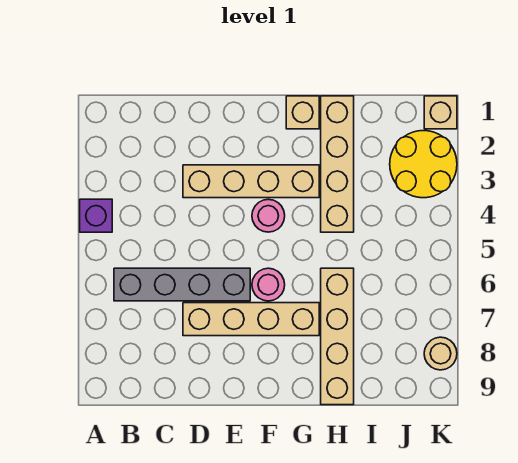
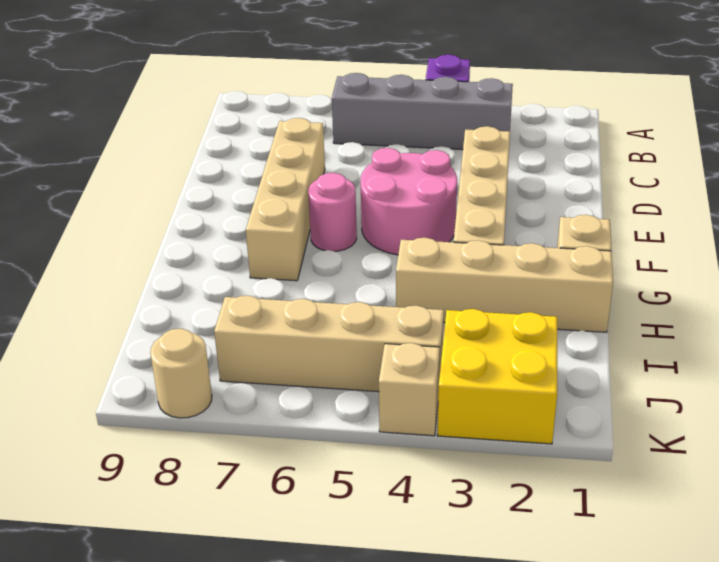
grey 1x4 brick [114,268,250,301] -> grey 1x4 brick turned to [332,73,513,150]
pink 1x1 round brick [252,199,285,232] -> pink 2x2 round brick [361,148,457,255]
tan 1x4 brick [321,268,354,405] -> tan 1x4 brick moved to [214,296,444,392]
yellow 2x2 round brick [390,131,457,198] -> yellow 2x2 brick [437,309,557,444]
tan 1x1 brick [424,96,457,129] -> tan 1x1 brick moved to [379,343,440,436]

